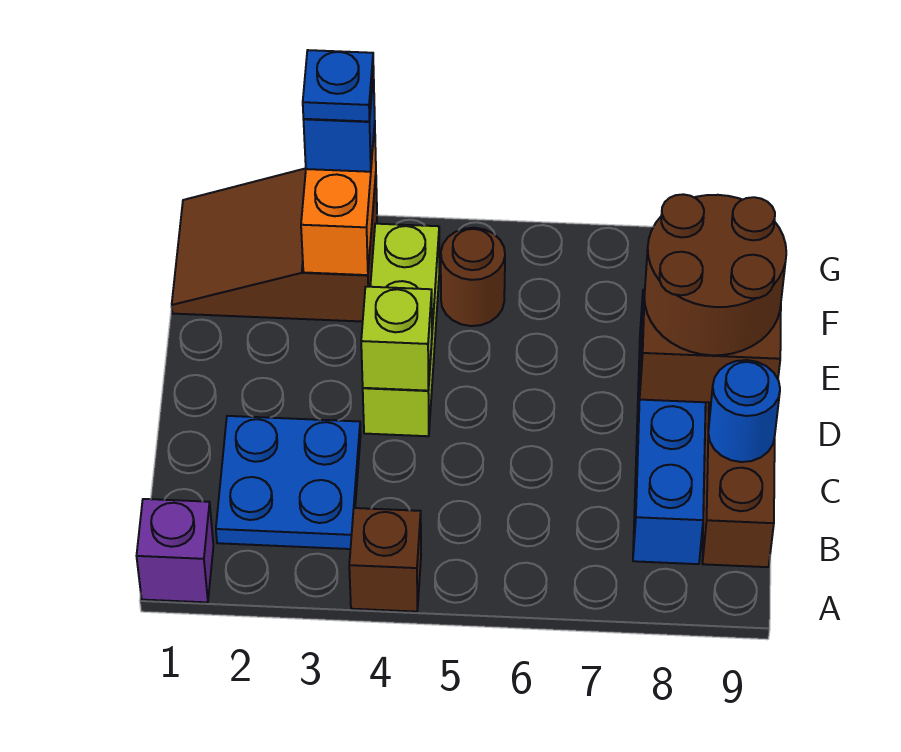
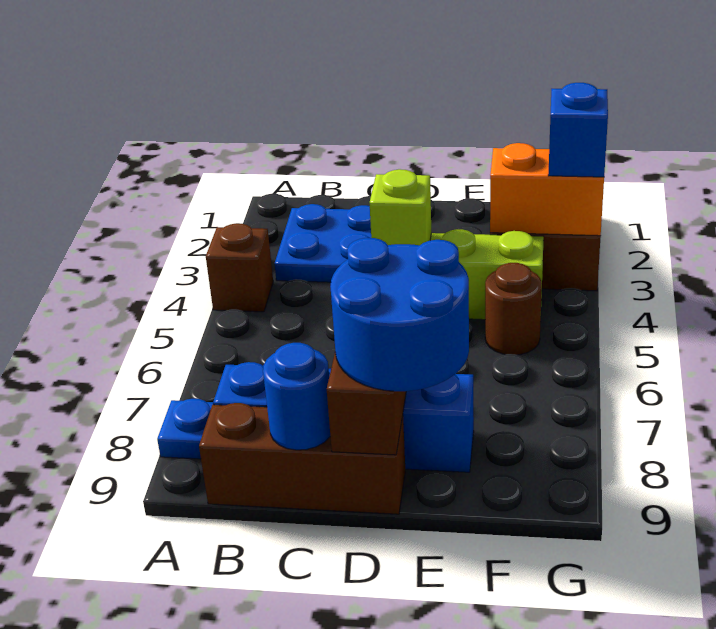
purple 1x1 brick [137,499,213,602] -> none
brown 2x2 round brick [644,194,786,355] -> blue 2x2 round brick [330,238,469,391]
blue 1x1 plate [303,50,374,122] -> blue 1x1 plate moved to [157,399,213,459]

